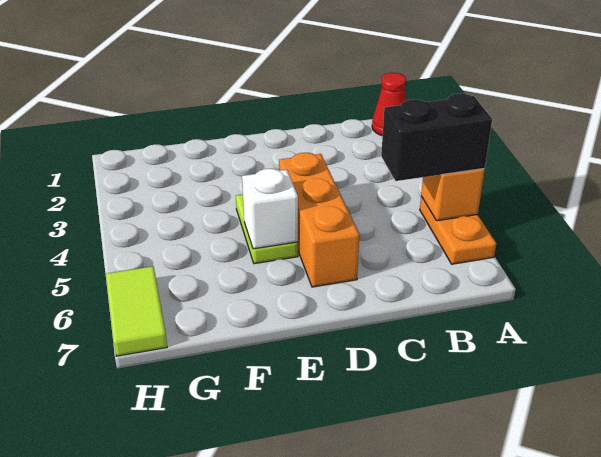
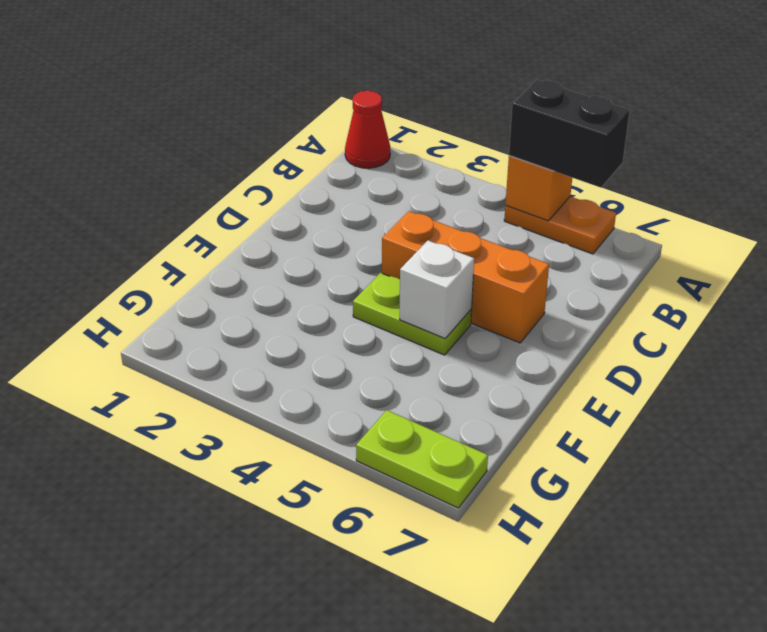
black 1x2 brick [381,94,492,181] -> black 1x2 brick turned to [509,80,630,187]
lime 1x2 tile [106,266,167,356] -> lime 1x2 plate [356,410,488,508]

